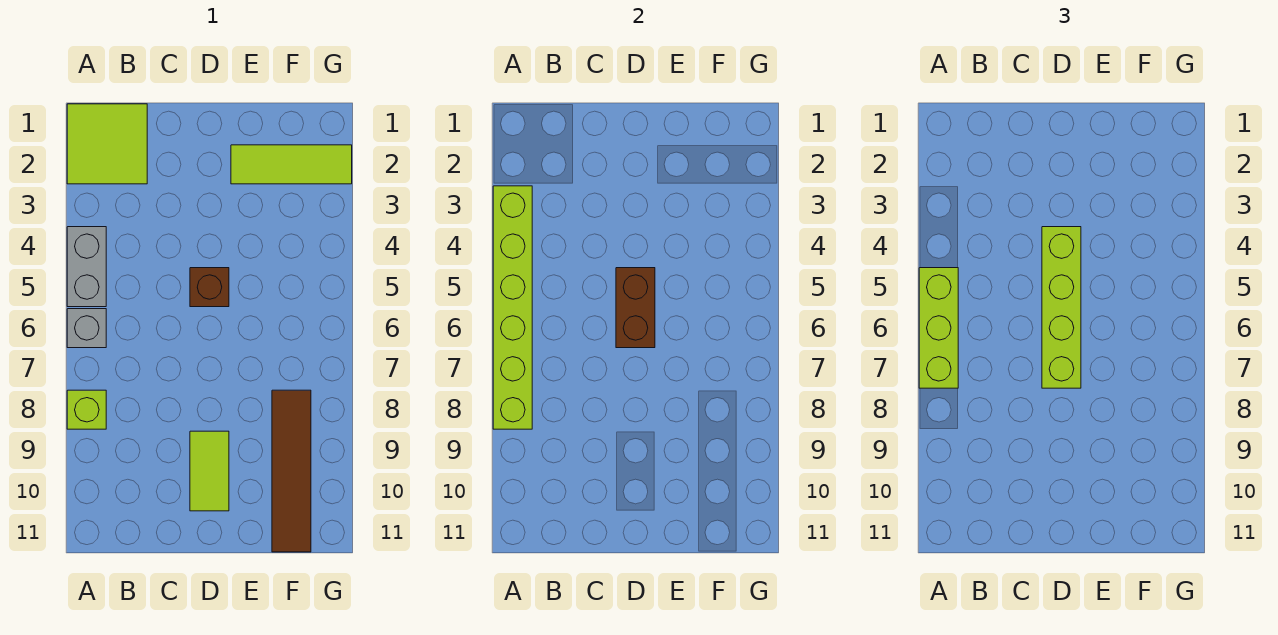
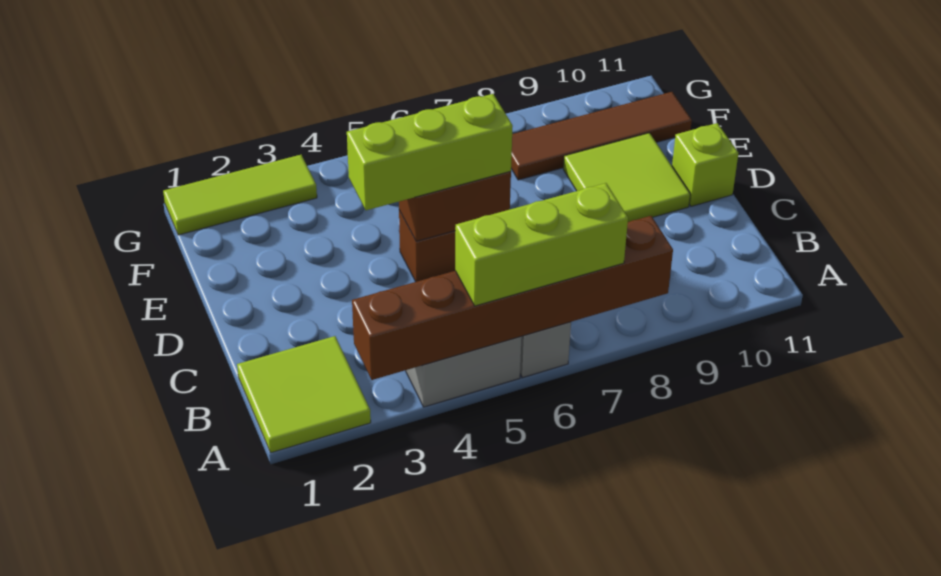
lime 1x6 brick [493,186,532,429] -> brown 1x6 brick [352,216,673,380]
lime 1x1 brick [67,390,106,429] -> lime 1x1 brick moved to [672,123,738,206]
lime 1x4 brick [1042,227,1081,388] -> lime 1x3 brick [347,94,513,210]
lime 1x2 tile [190,431,229,511] -> lime 2x2 tile [563,133,690,222]
lime 1x3 tile [231,145,352,184] -> lime 1x3 tile turned to [163,155,317,235]

